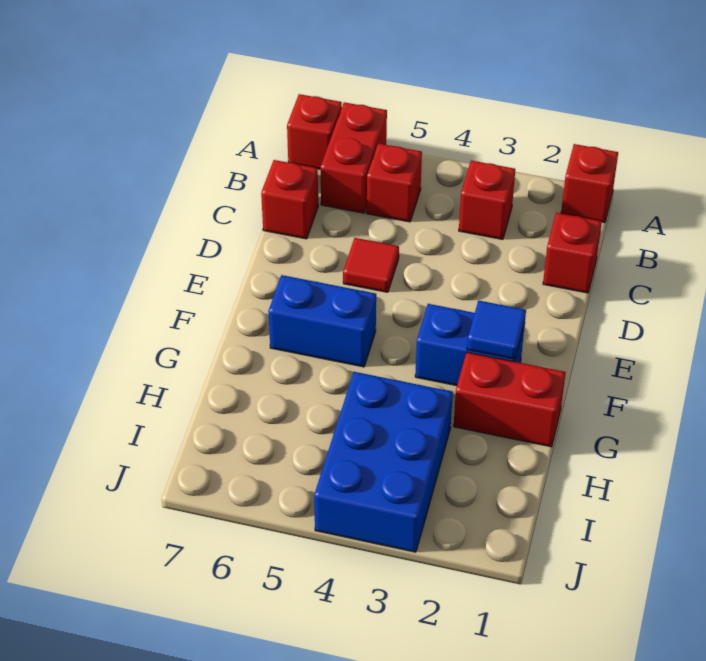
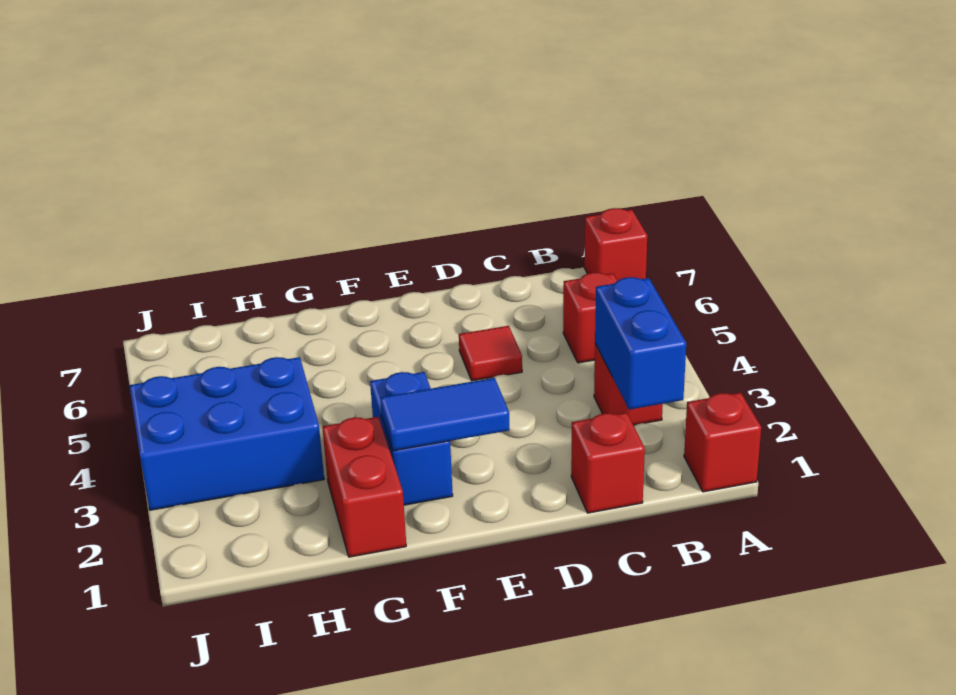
red 1x2 brick [320,102,387,213] -> none
red 1x1 brick [261,160,318,239] -> none
blue 1x1 tile [467,301,526,359] -> blue 1x2 tile [380,378,509,451]
blue 1x2 brick [268,275,376,367] -> blue 1x2 brick moved to [595,277,686,410]

